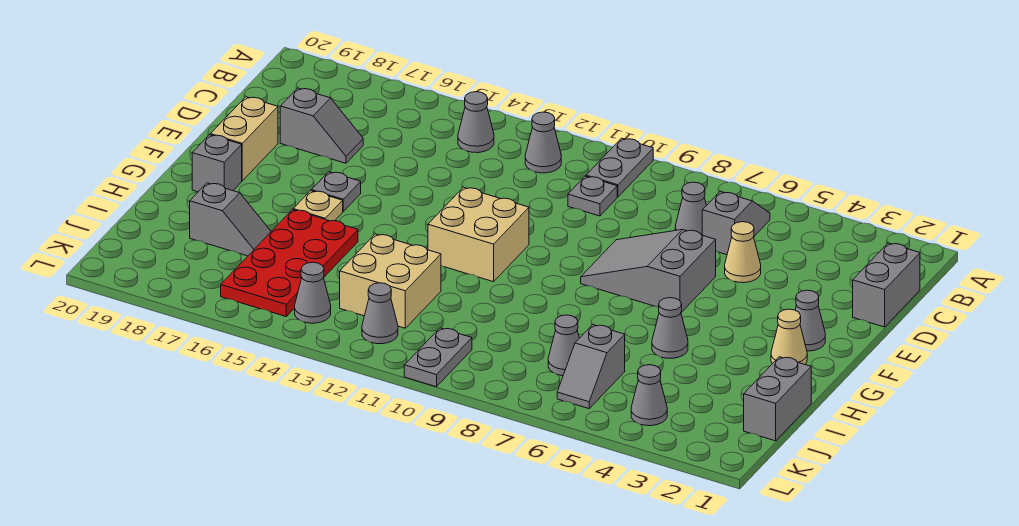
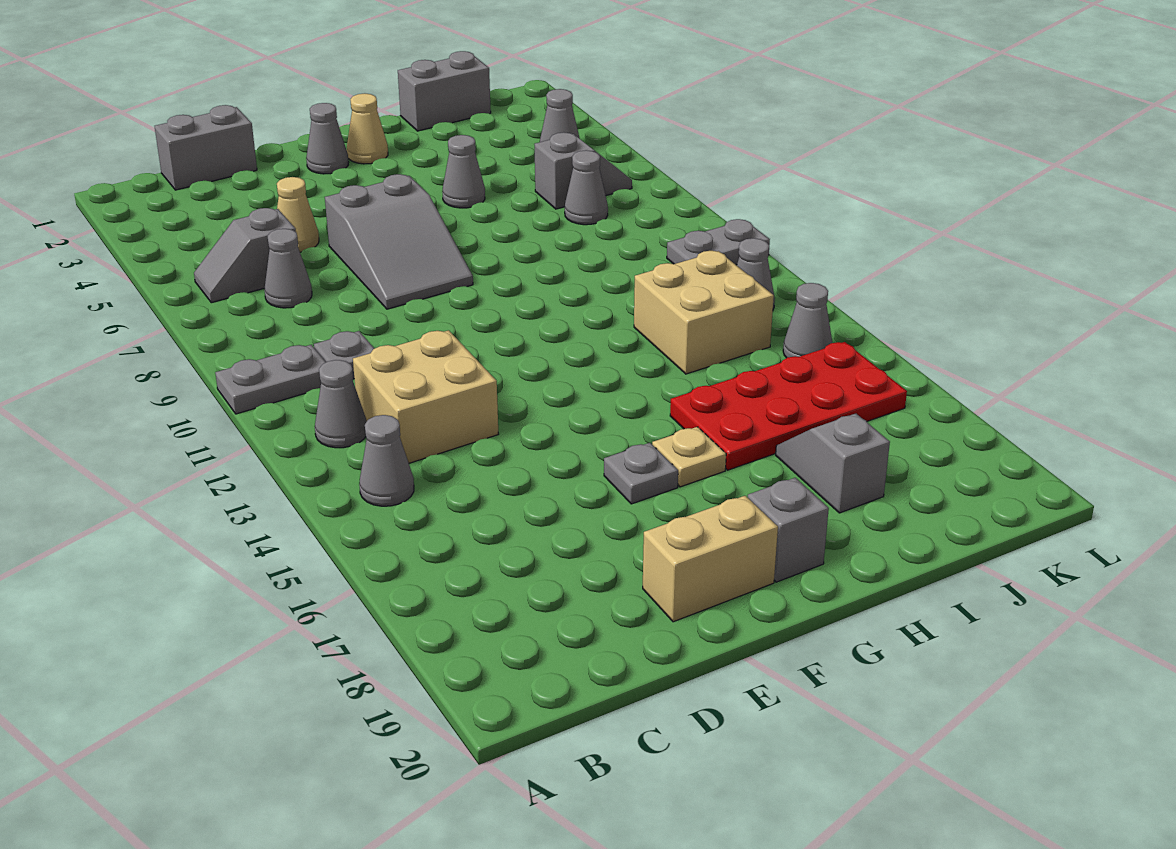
grey 1x2 slope [280,88,363,163] -> none
tan 2x2 brick [428,187,529,282] -> tan 2x2 brick moved to [353,330,498,463]

